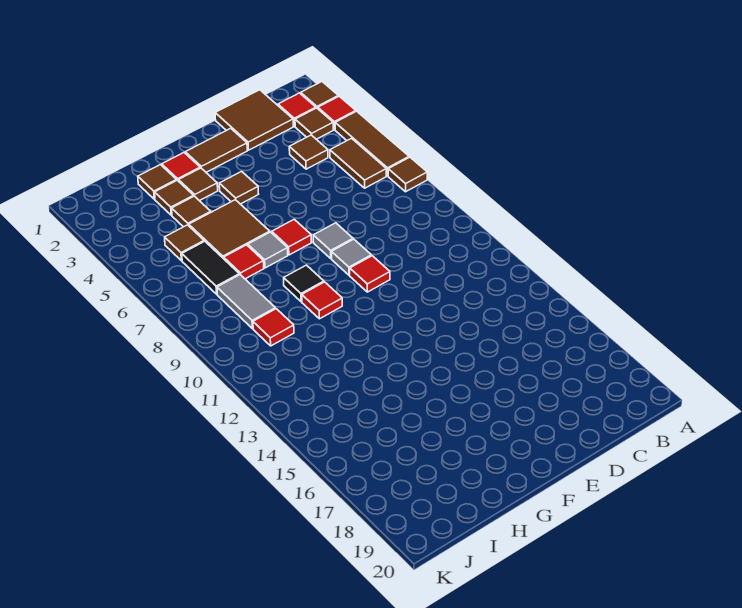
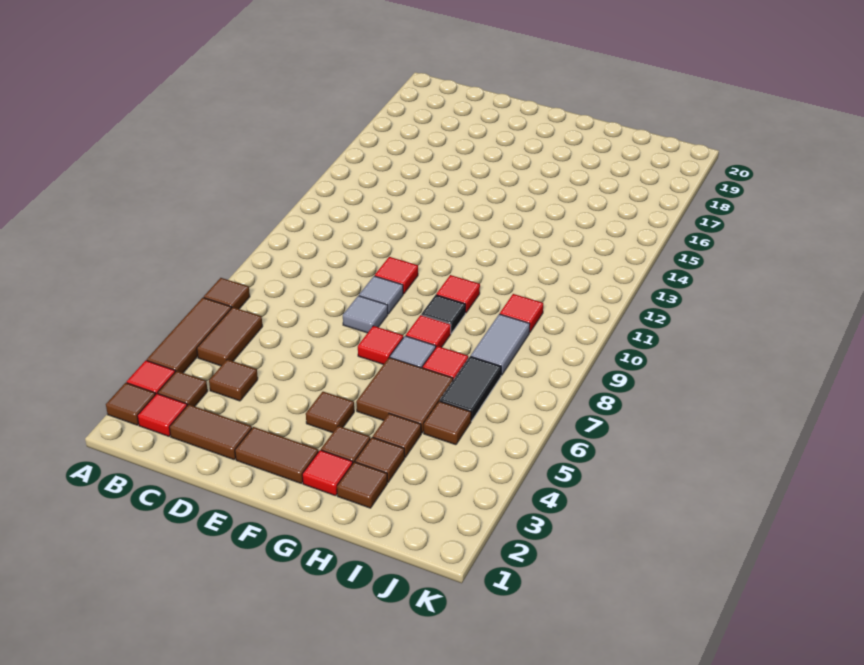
brown 2x2 tile [215,90,293,150] -> brown 1x2 tile [169,404,252,460]
none -> red 1x1 tile [406,315,451,347]

